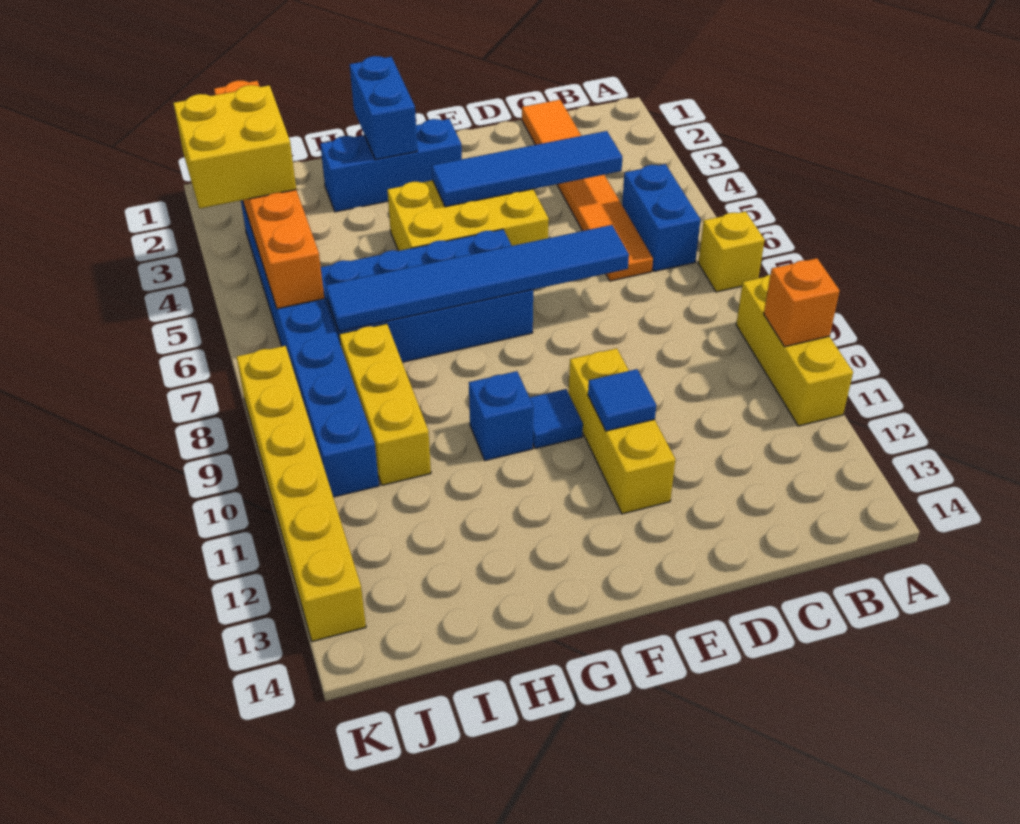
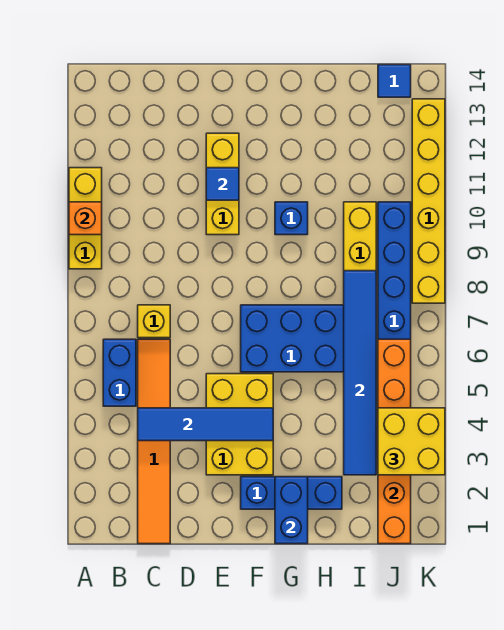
yellow 1x1 brick [698,211,765,292] -> yellow 1x1 brick moved to [138,305,170,338]
blue 1x6 tile [326,225,629,332] -> blue 1x6 tile turned to [344,271,376,475]
yellow 2x3 brick [387,180,549,251] -> yellow 2x3 brick turned to [206,374,273,475]
blue 1x1 tile [530,389,583,448] -> blue 1x1 tile moved to [378,65,411,97]

